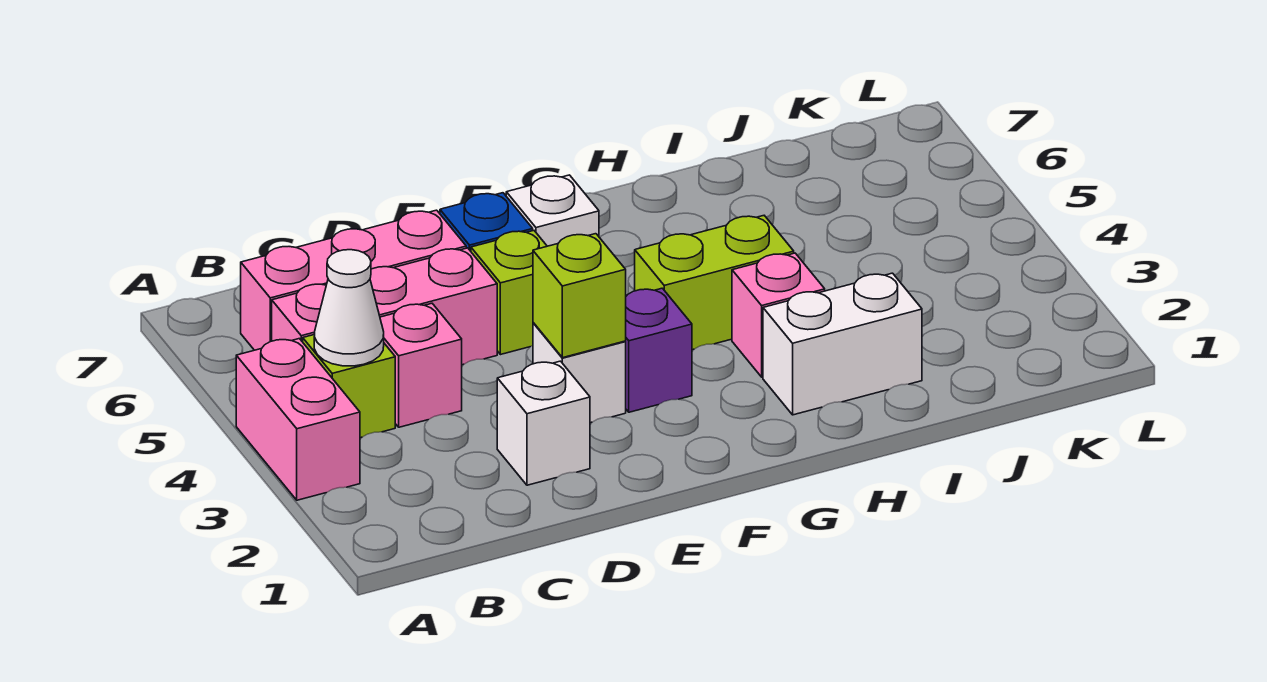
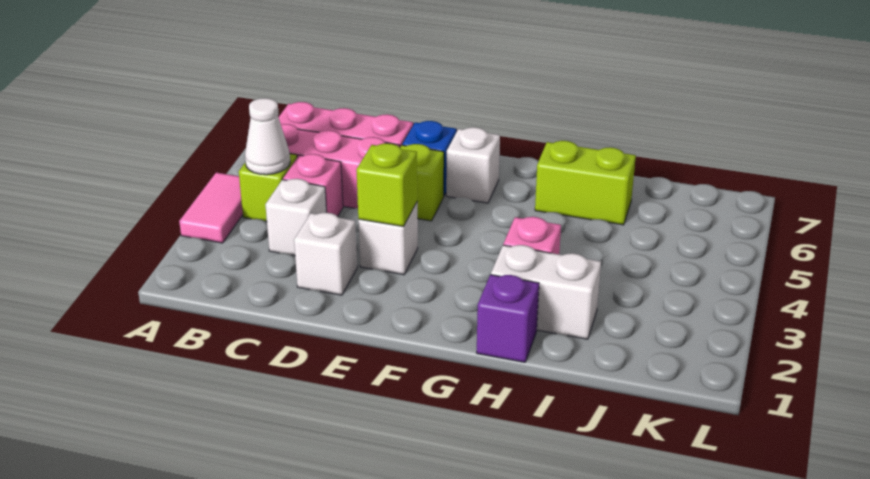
pink 1x2 brick [236,339,360,500] -> pink 1x2 tile [179,173,243,243]
none -> white 1x1 brick [265,179,327,256]
purple 1x1 brick [625,288,692,412] -> purple 1x1 brick moved to [477,275,539,362]
lime 1x2 brick [635,216,794,350] -> lime 1x2 brick moved to [535,141,636,225]

